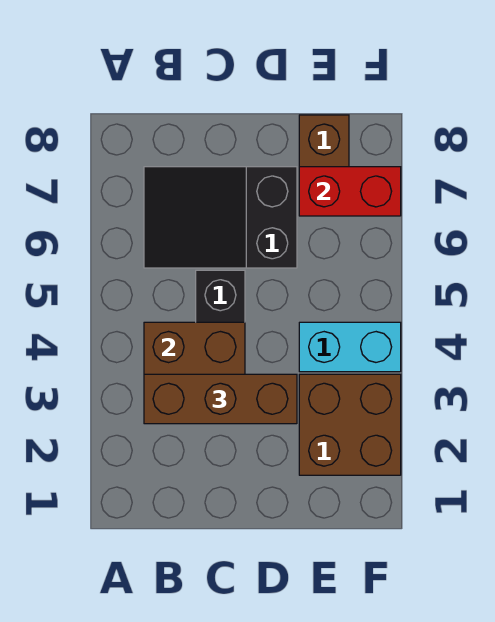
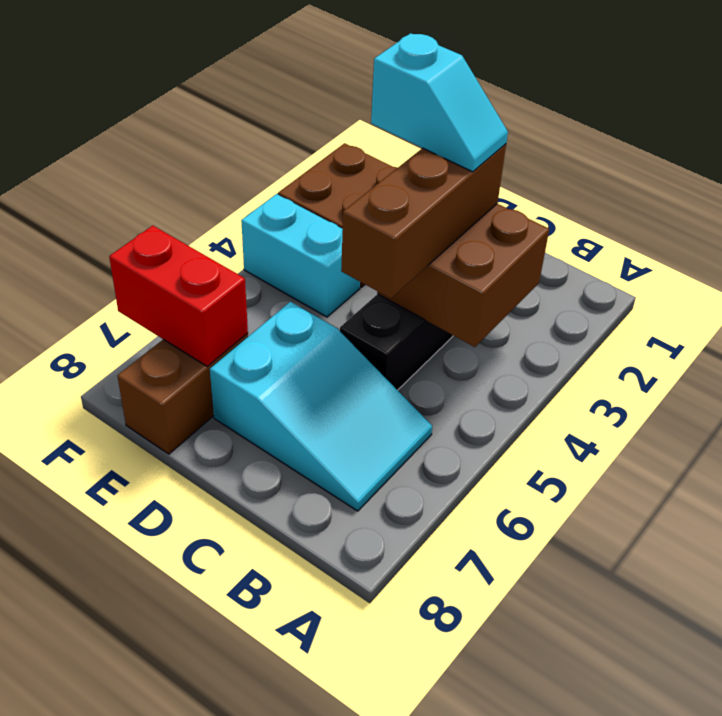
brown 1x3 brick [144,374,297,424] -> brown 1x3 brick turned to [341,144,506,298]
black 2x3 slope [144,167,297,268] -> cyan 2x3 slope [210,302,432,511]
none -> cyan 1x2 slope [371,33,508,172]

